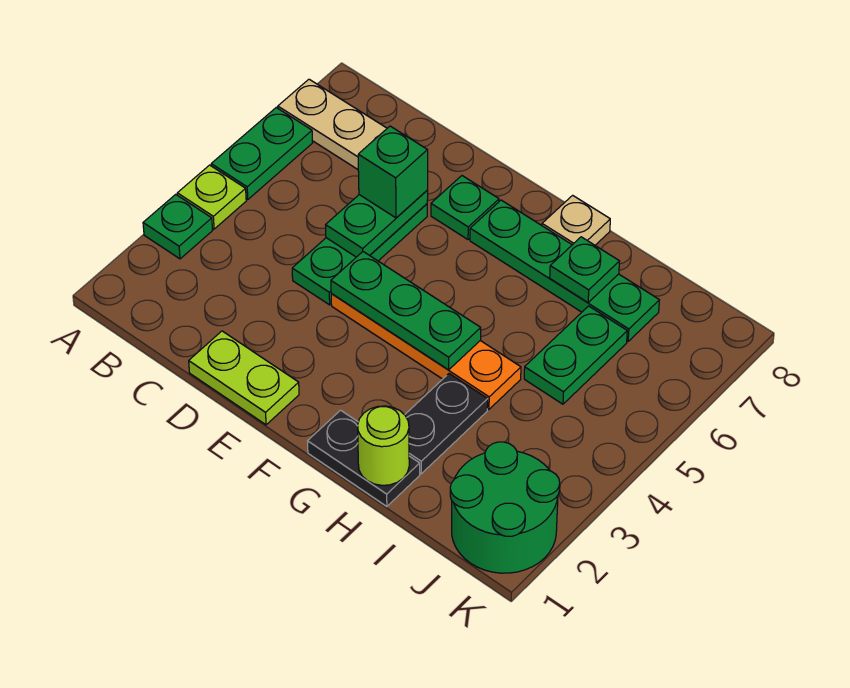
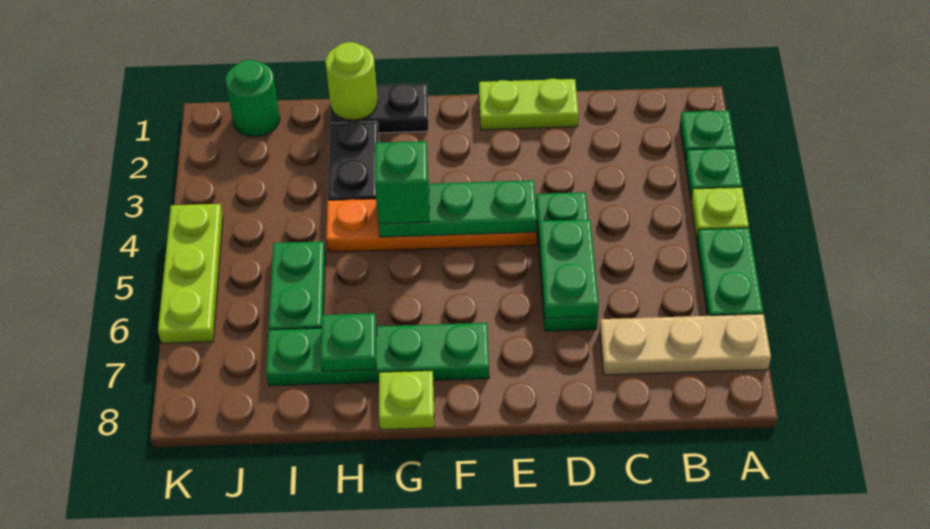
green 1x1 brick [358,126,428,218] -> green 1x1 brick moved to [375,141,429,224]
green 1x1 plate [431,176,499,239] -> green 1x1 plate moved to [680,111,735,161]
tan 1x1 plate [542,195,610,245] -> lime 1x1 plate [379,371,434,430]
green 2x2 round brick [450,442,560,573] -> green 1x1 round brick [225,60,280,137]
none -> lime 1x3 plate [158,204,223,343]

